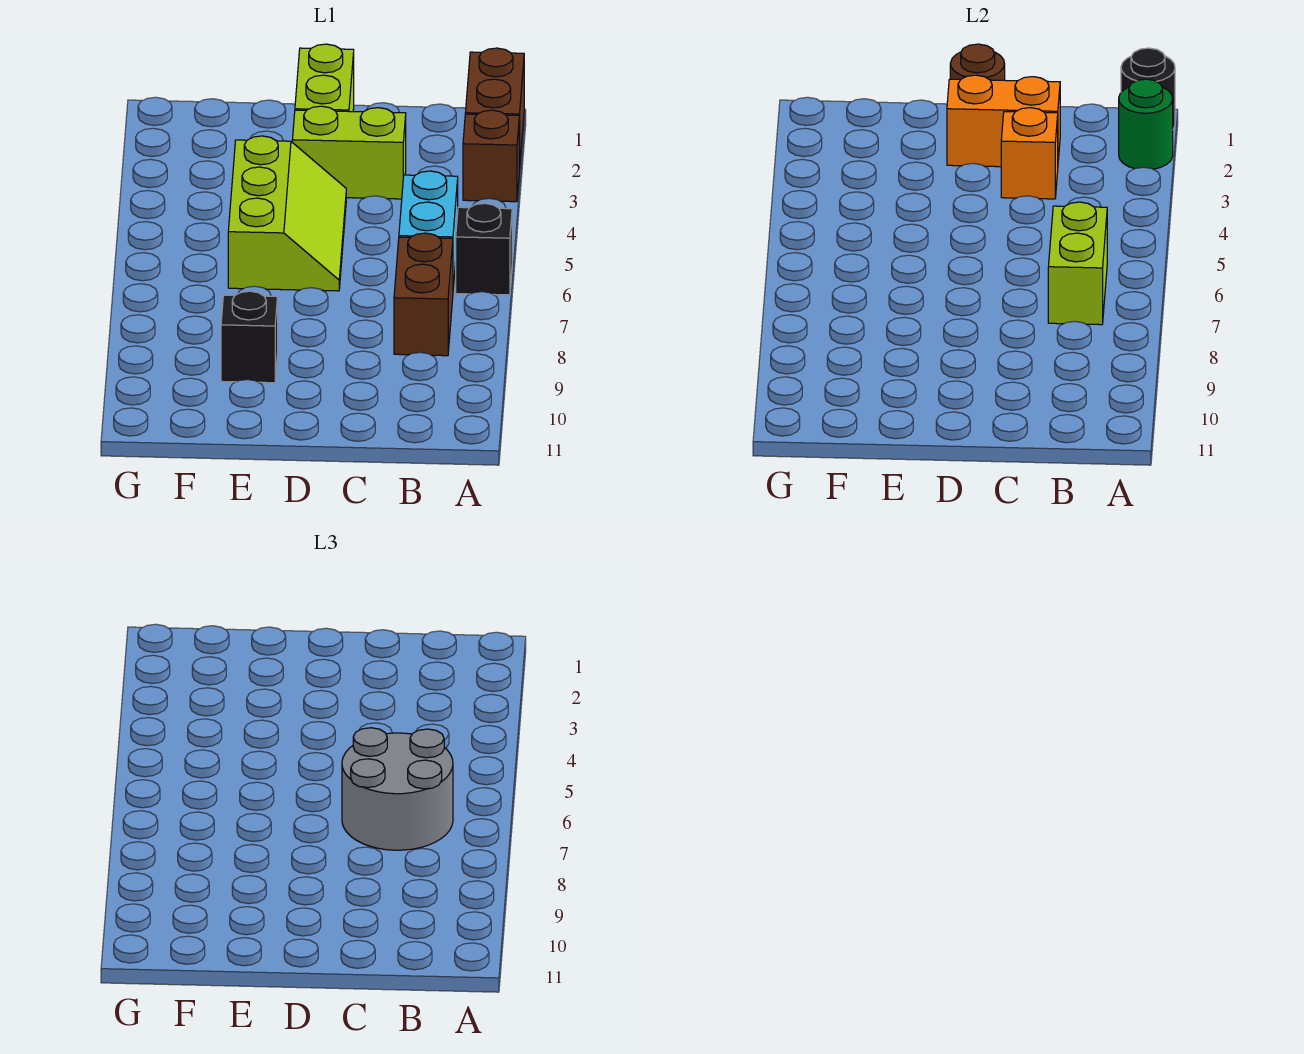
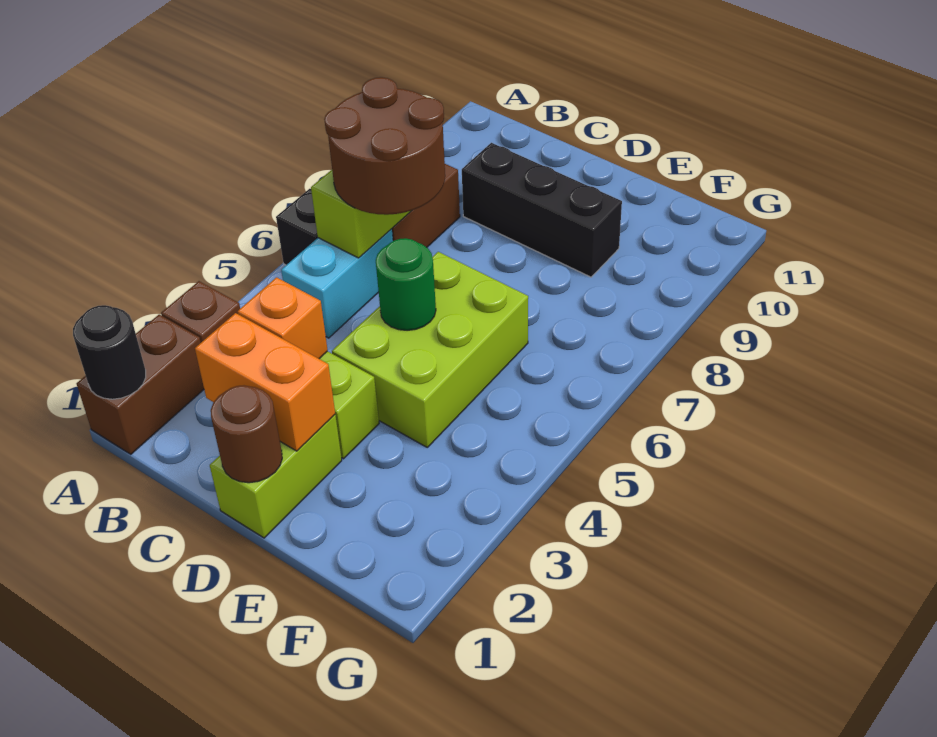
green 1x1 round brick [1119,79,1173,169] -> green 1x1 round brick moved to [376,238,436,330]
grey 2x2 round brick [342,728,453,850] -> brown 2x2 round brick [324,77,445,215]
lime 2x3 slope [228,136,346,291] -> lime 2x3 brick [332,252,528,447]
black 1x1 brick [221,291,278,383] -> black 1x3 brick [462,143,622,277]

